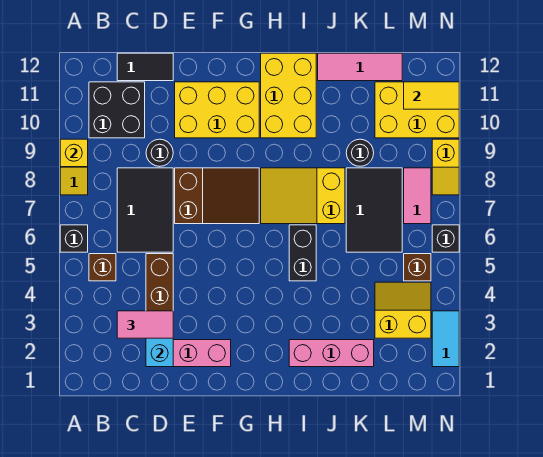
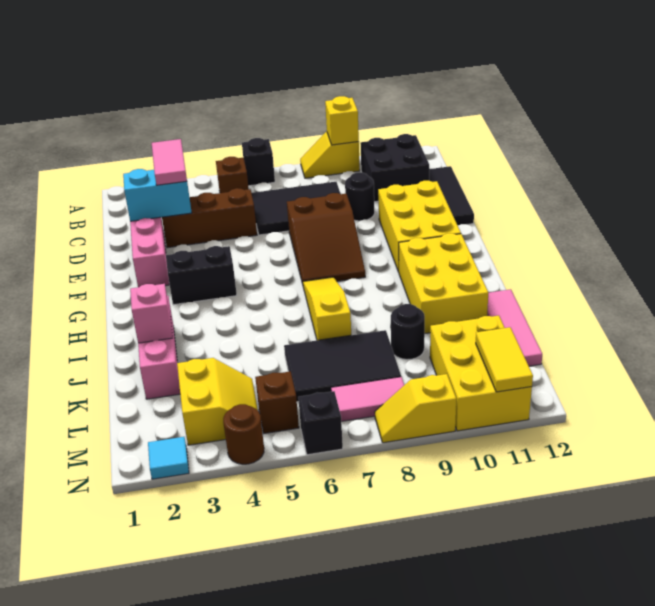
black 1x2 tile [117,53,173,81] -> black 1x3 tile [429,166,474,225]
yellow 2x3 slope [261,168,345,224] -> yellow 1x3 slope [303,277,351,340]
yellow 2x3 brick [261,53,316,138] -> yellow 2x3 brick turned to [399,233,488,333]
black 1x2 brick [289,225,316,281] -> black 1x2 brick moved to [166,246,237,305]
none -> pink 1x1 brick [130,284,173,343]
cyan 1x2 tile [432,311,459,367] -> cyan 1x1 tile [148,437,189,479]
none -> brown 1x1 round brick [223,404,264,464]

